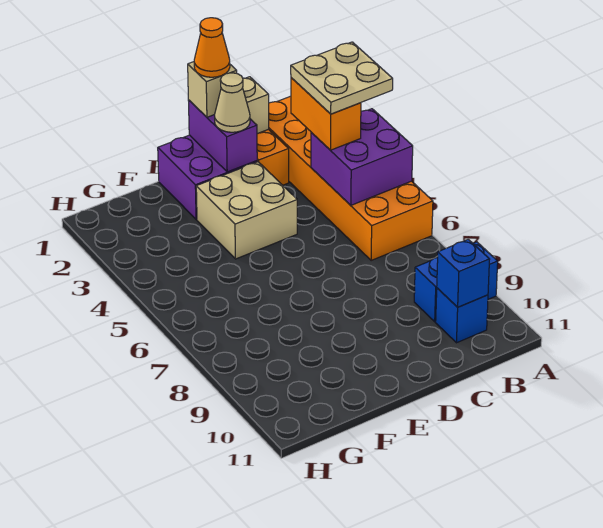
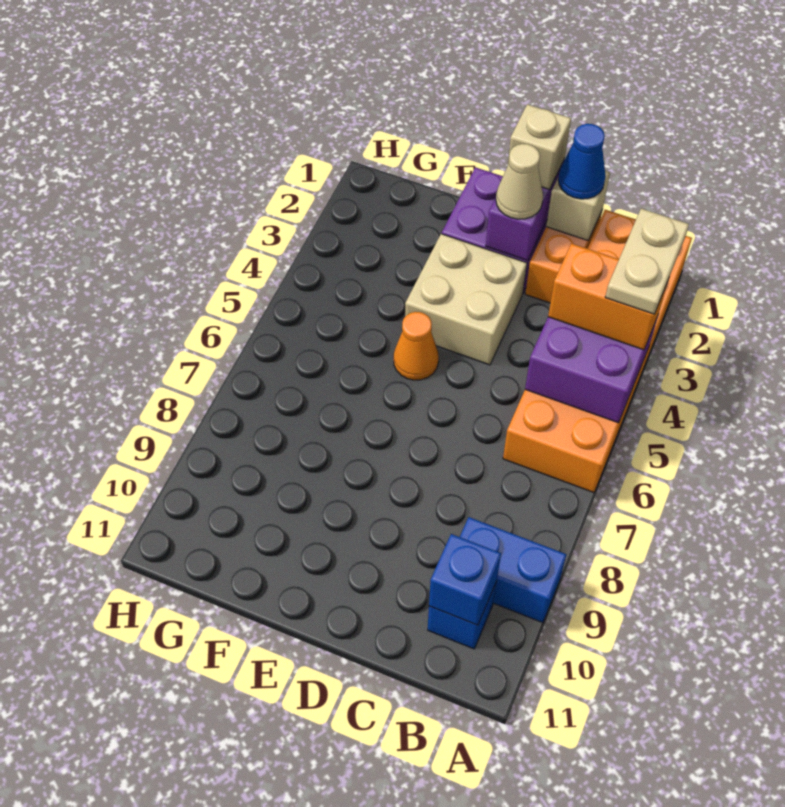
tan 2x2 plate [291,42,393,114] -> tan 1x2 plate [605,209,689,314]
orange 1x2 brick [291,78,361,150] -> orange 1x2 brick turned to [548,243,668,350]
none -> blue 1x1 cone [558,124,606,199]
orange 1x1 cone [194,18,230,77] -> orange 1x1 cone moved to [394,312,439,380]

